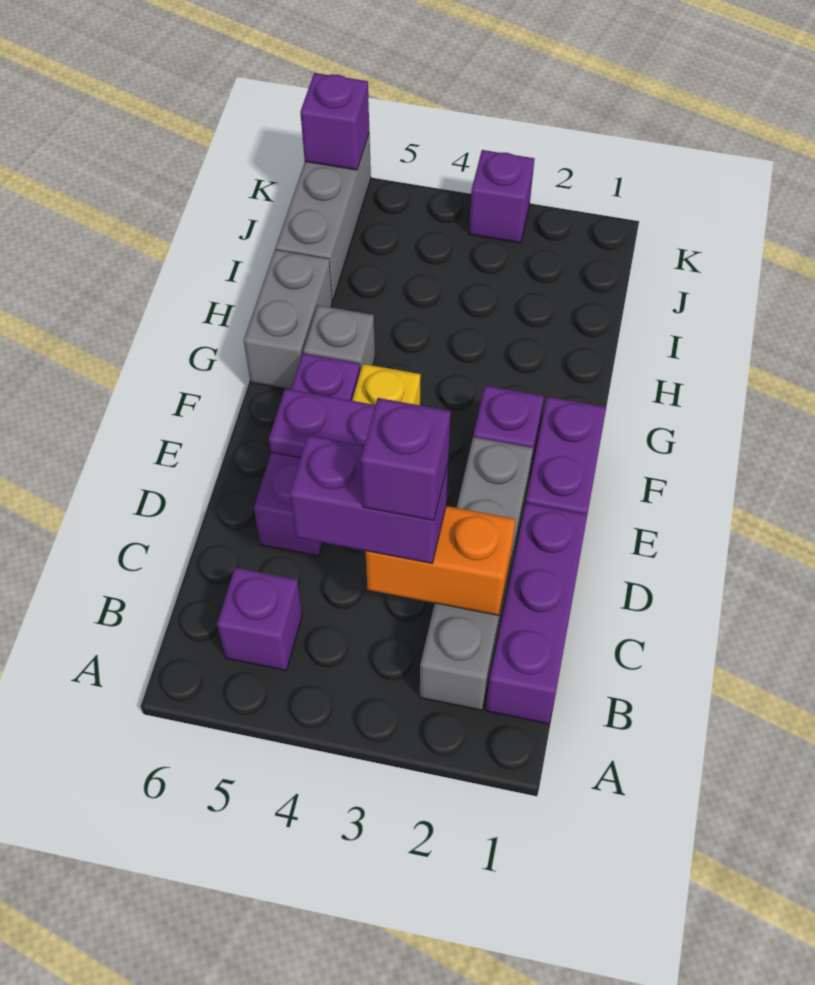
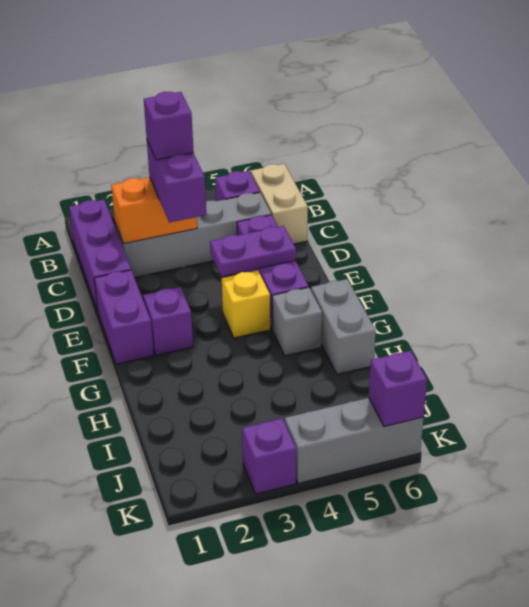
grey 1x4 brick [420,437,533,710] -> grey 1x4 brick turned to [115,192,271,277]
none -> tan 1x2 brick [251,164,308,244]
purple 1x2 brick [290,435,448,563] -> purple 1x2 brick turned to [147,141,206,223]
grey 1x3 brick [275,134,371,301] -> grey 1x3 brick turned to [285,398,424,484]

